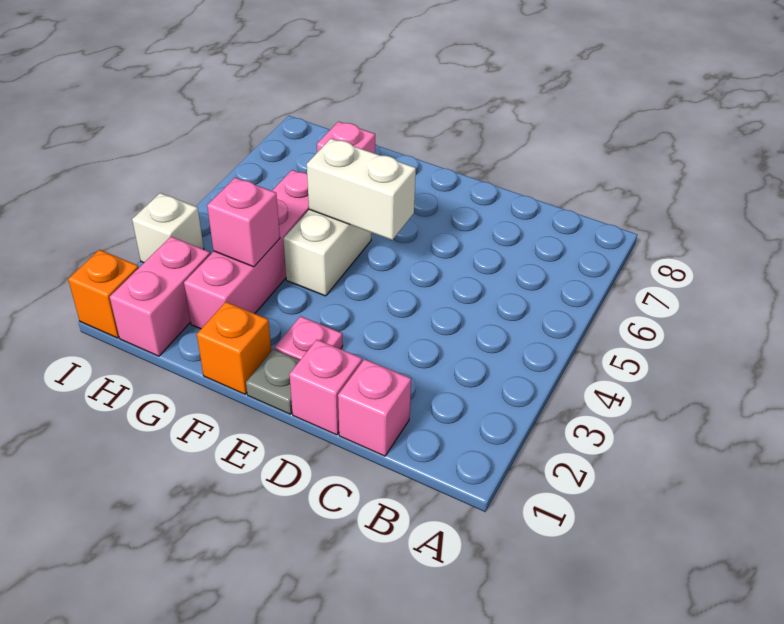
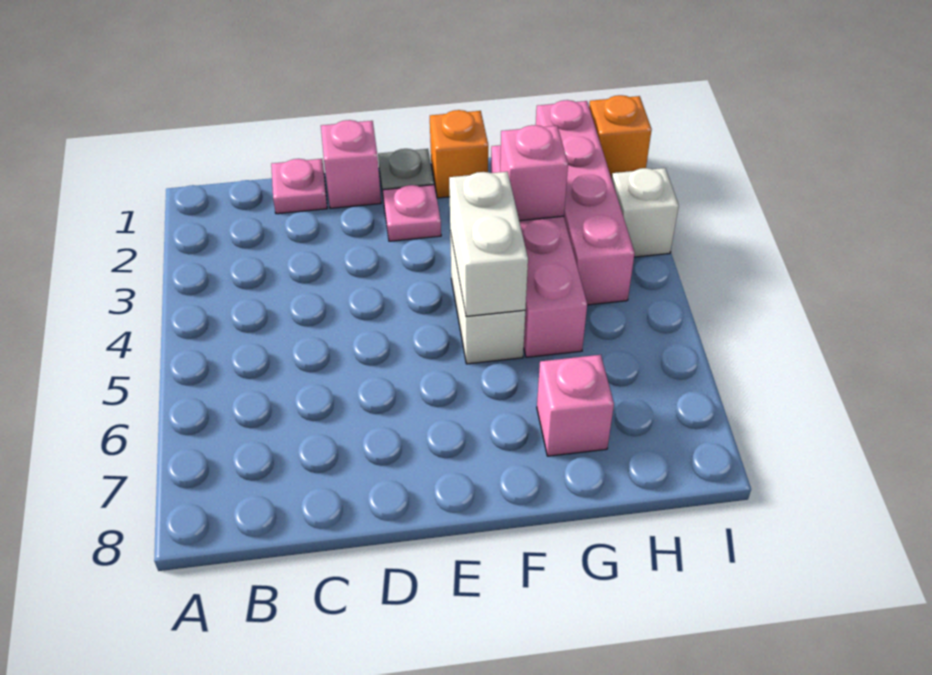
pink 1x1 brick [338,359,411,456] -> pink 1x1 plate [271,159,327,214]
white 1x2 brick [307,139,416,240] -> white 1x2 brick turned to [449,172,528,316]
pink 1x2 brick [110,237,210,356] -> pink 1x4 brick [536,100,635,305]

